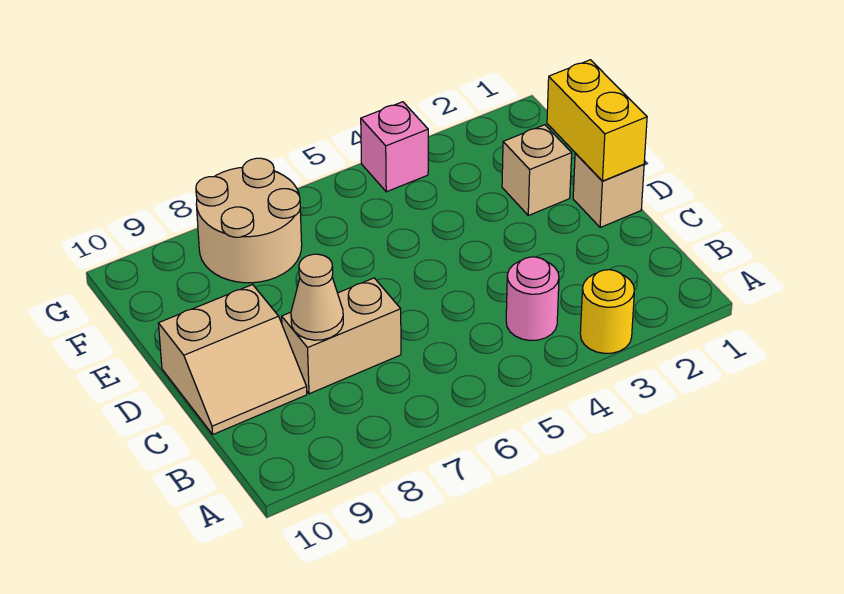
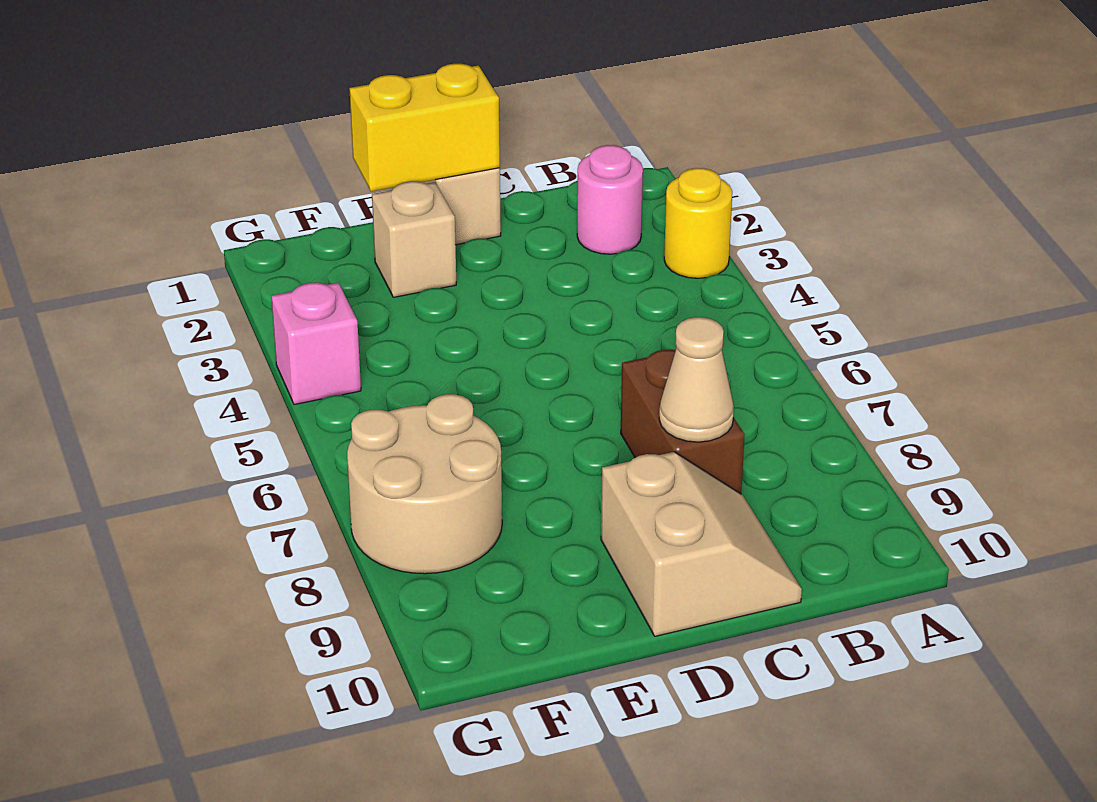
pink 1x1 round brick [506,257,559,340] -> pink 1x1 round brick moved to [577,145,643,254]
tan 1x2 brick [282,278,401,394] -> brown 1x2 brick [621,350,745,494]

